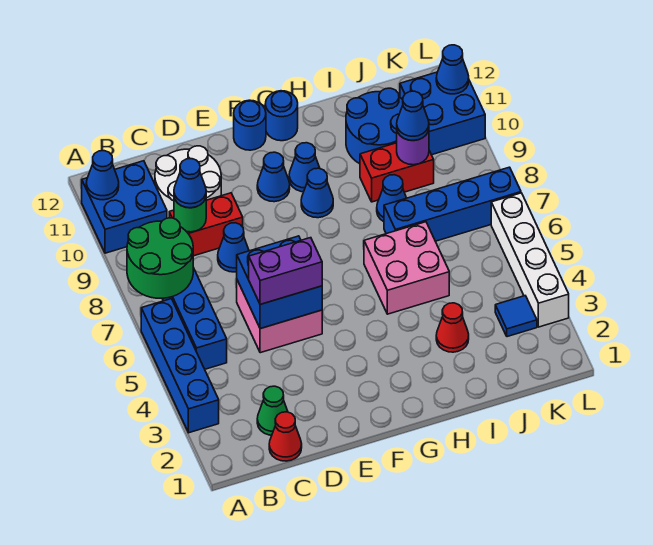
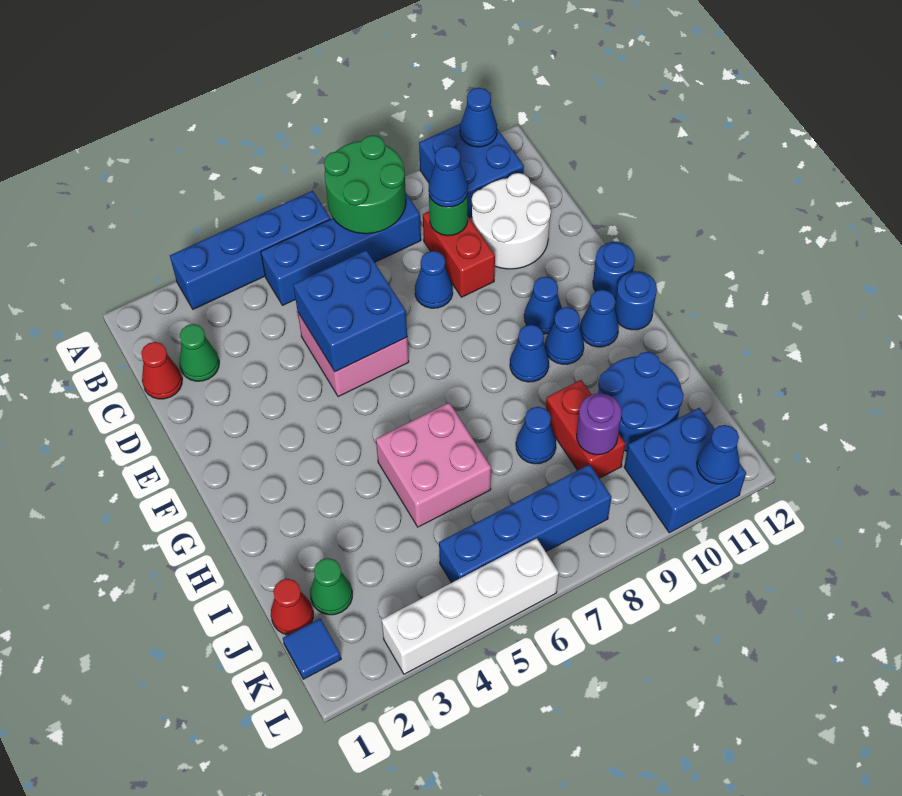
purple 1x2 brick [249,238,322,304] -> none
red 1x1 cone [436,303,469,352] -> red 1x1 cone moved to [271,579,313,635]
blue 1x4 brick [384,167,521,241] -> blue 1x4 brick turned to [439,464,611,583]
none -> green 1x1 cone [310,558,352,615]
blue 1x1 cone [397,91,429,141] -> blue 1x1 cone moved to [580,290,619,347]
blue 1x1 tile [495,296,537,337] -> blue 1x1 tile moved to [283,618,341,679]

